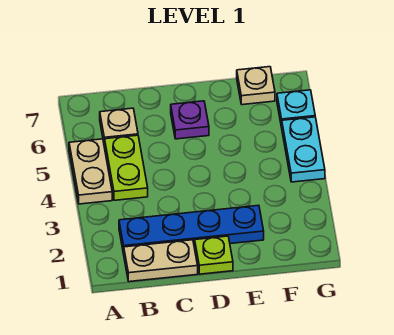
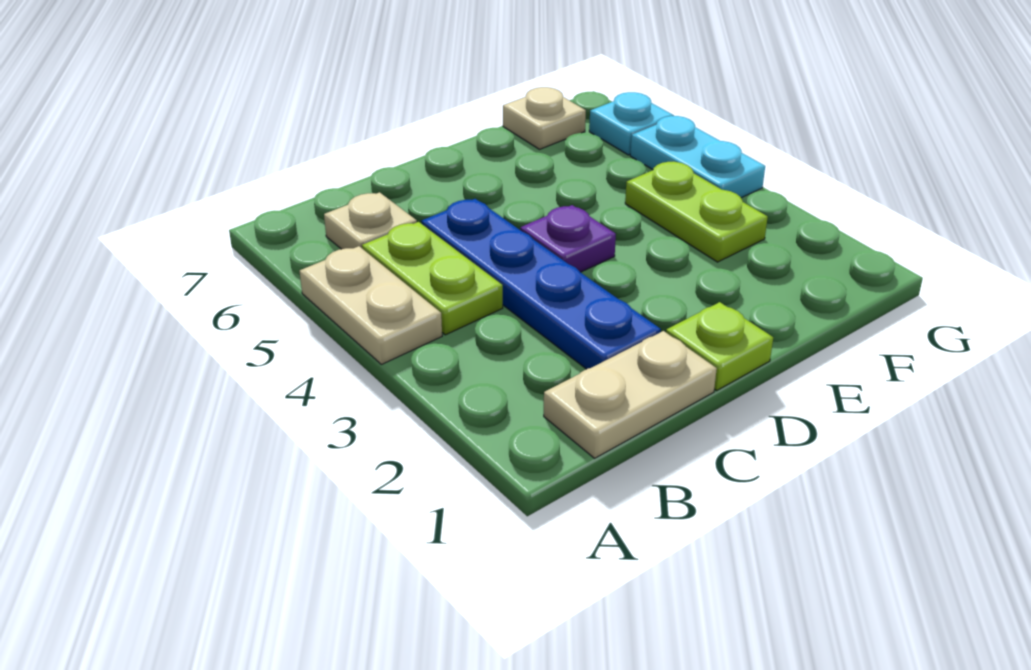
blue 1x4 plate [119,205,264,254] -> blue 1x4 plate turned to [421,199,661,369]
purple 1x1 plate [171,101,209,139] -> purple 1x1 plate moved to [520,205,616,272]
none -> lime 1x2 plate [625,162,768,262]

